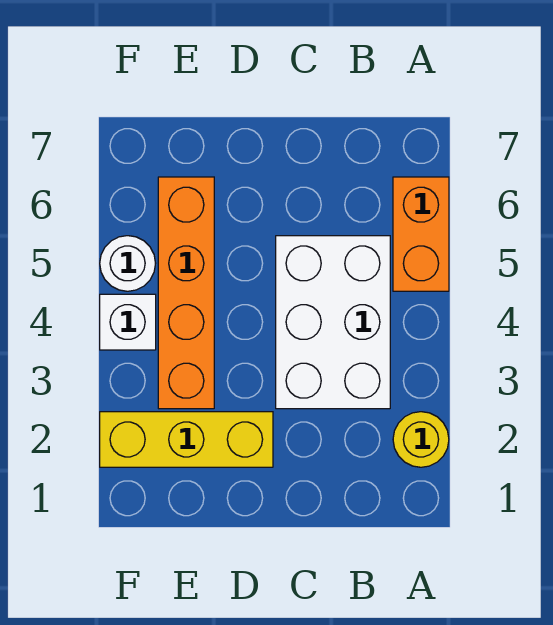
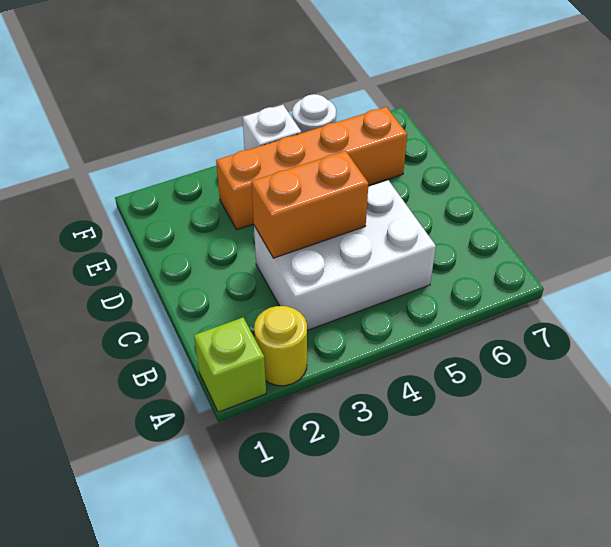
none -> lime 1x1 brick [194,318,266,412]
orange 1x2 brick [393,177,449,291] -> orange 1x2 brick moved to [251,151,369,258]
yellow 1x3 brick [100,412,273,467] -> none

